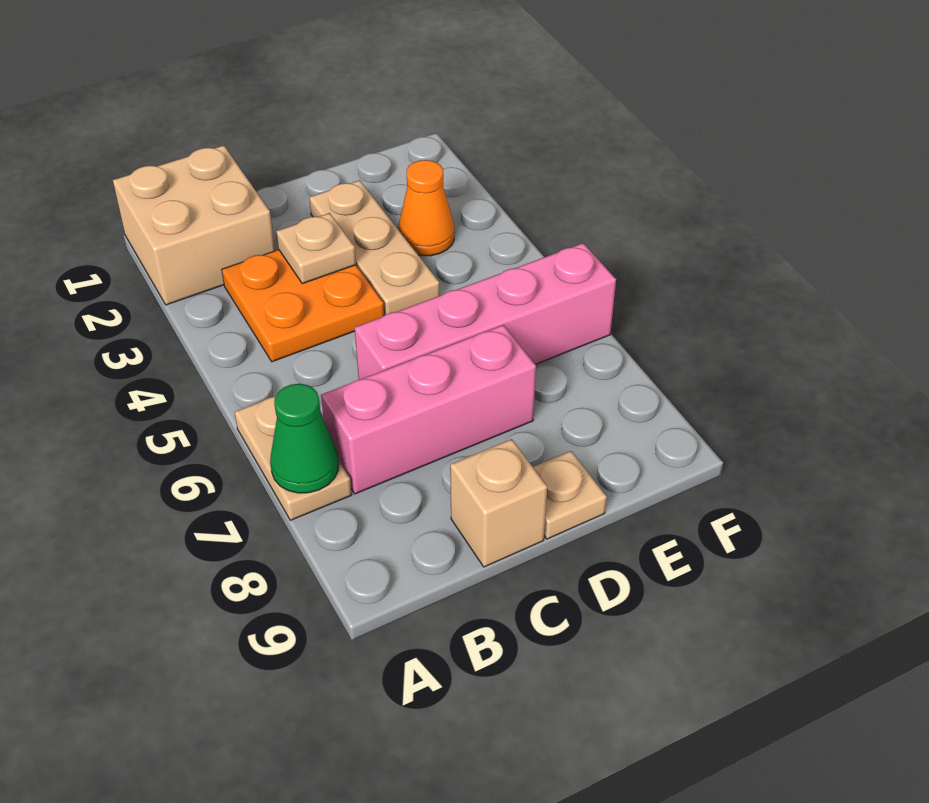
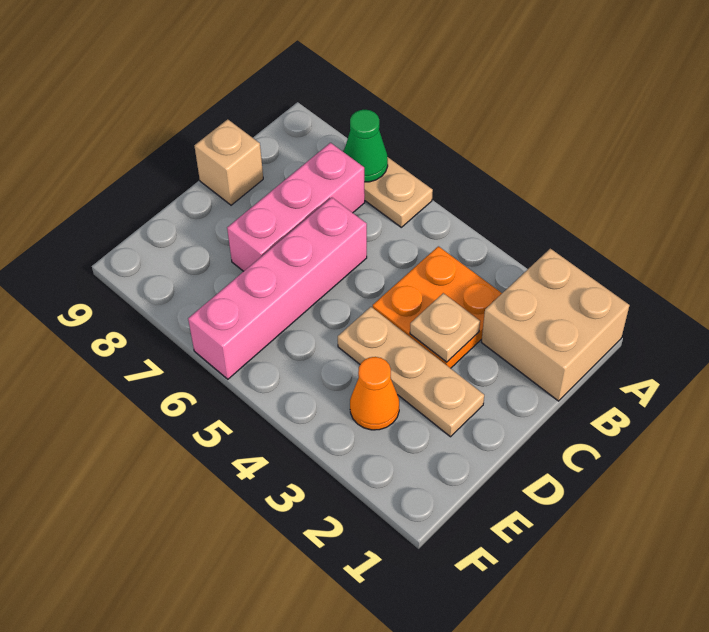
tan 1x1 plate [533,451,607,539] -> none

